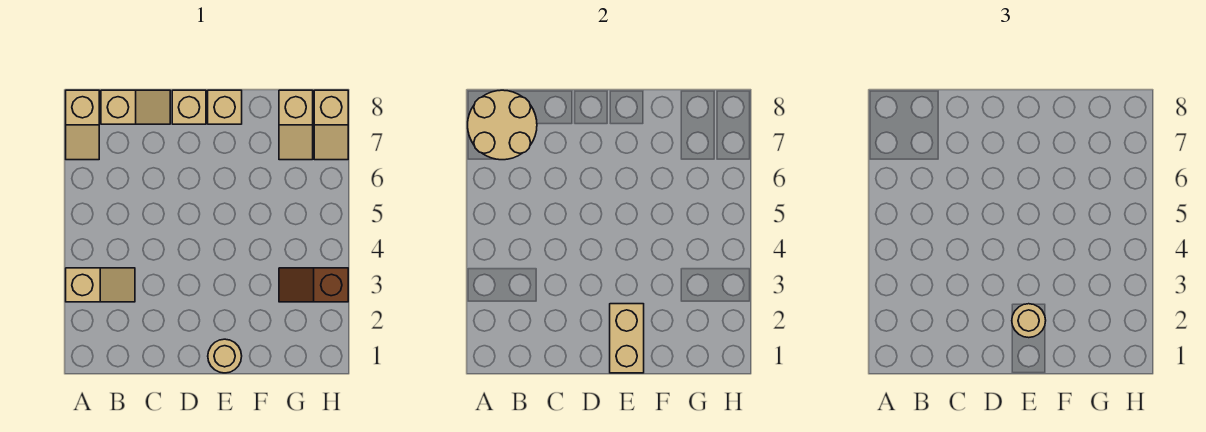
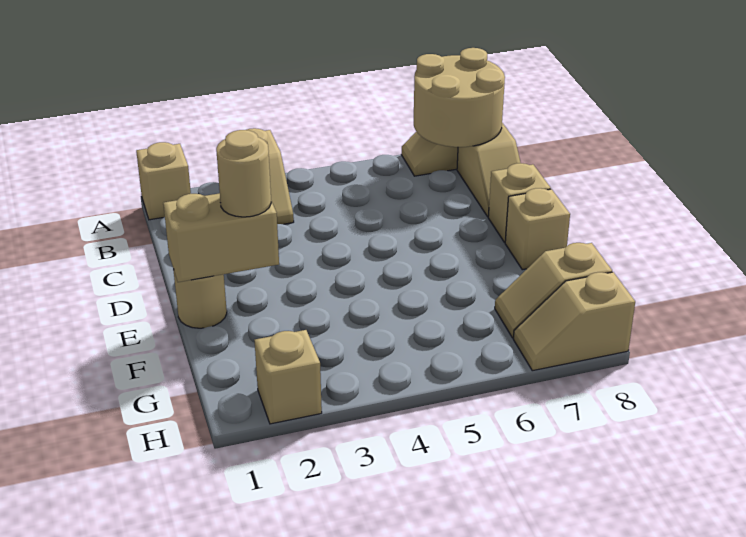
none -> tan 1x1 brick [136,142,191,220]
brown 1x2 slope [279,268,348,302] -> none
none -> tan 1x1 brick [255,330,322,424]

